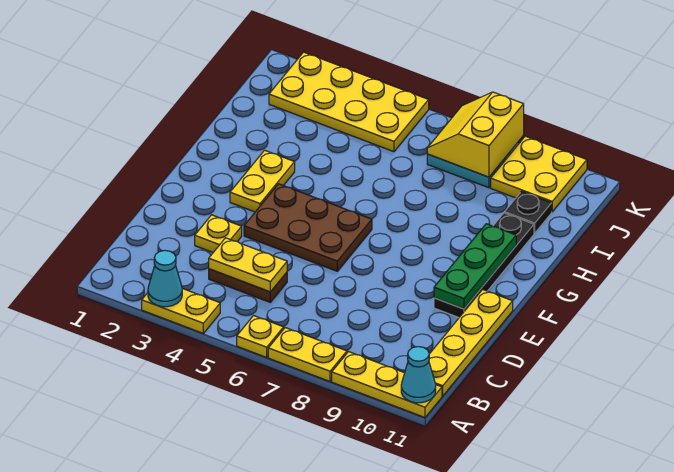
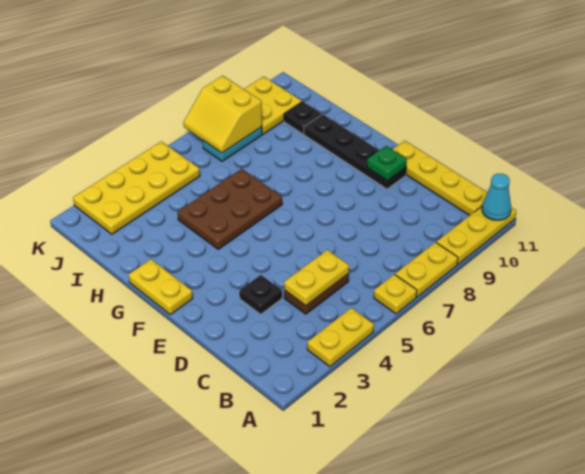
cyan 1x1 cone [148,251,182,307] -> none
yellow 1x1 plate [195,215,242,252] -> black 1x1 plate [239,275,282,314]
brown 2x3 plate [244,184,372,271] -> brown 2x3 plate moved to [178,169,282,249]
green 1x3 plate [434,224,516,309] -> green 1x1 plate [367,146,407,181]
yellow 1x2 plate [230,150,295,212] -> yellow 1x2 plate moved to [129,259,193,315]

